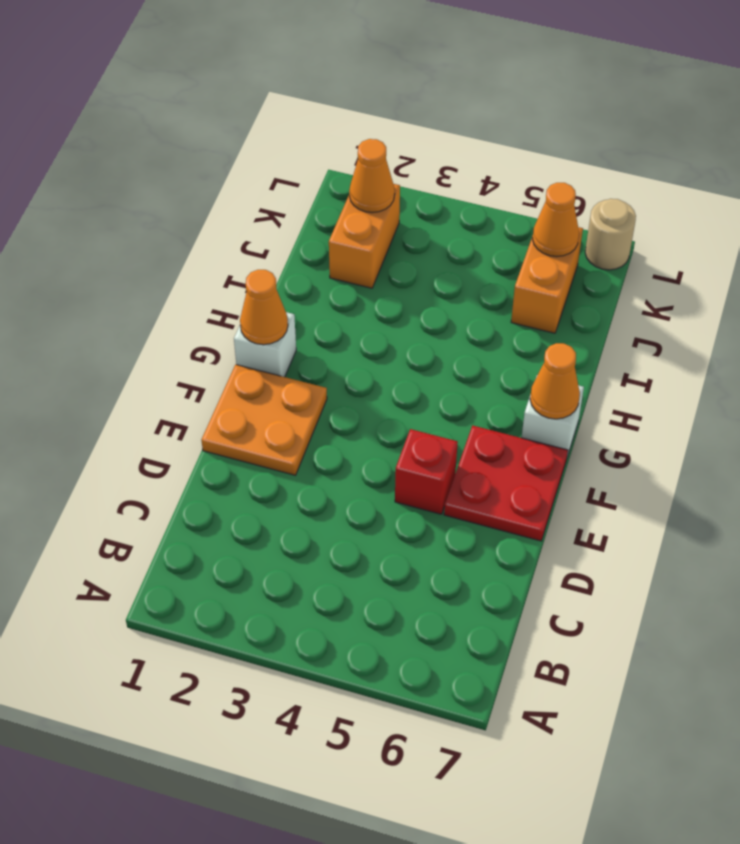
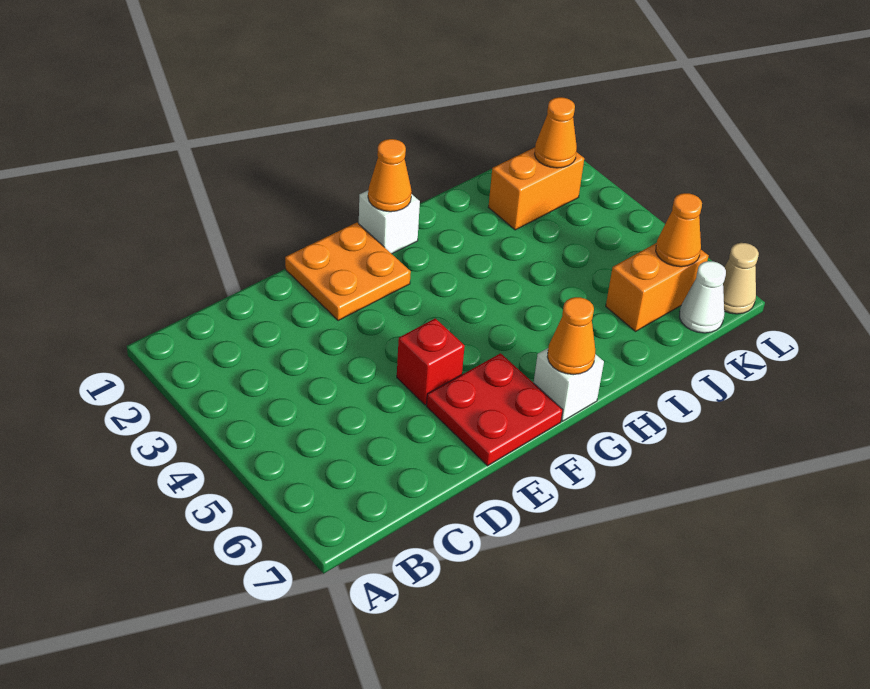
none -> white 1x1 cone [680,261,726,333]
tan 1x1 round brick [585,199,636,270] -> tan 1x1 cone [723,243,759,314]

